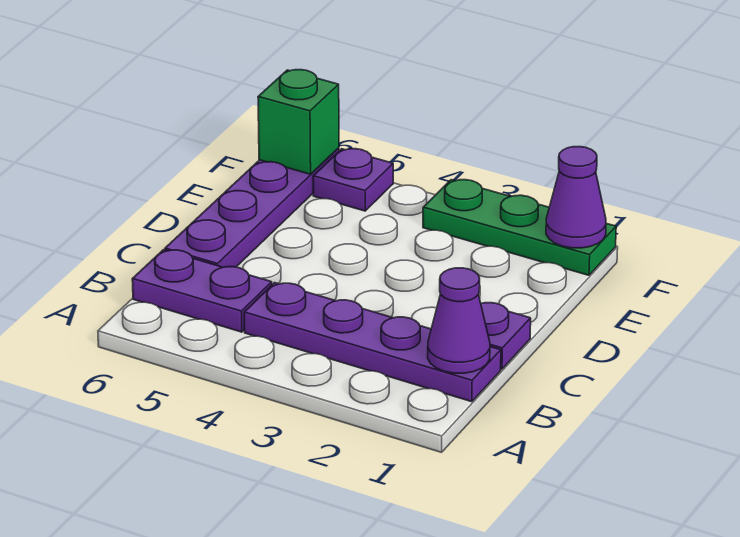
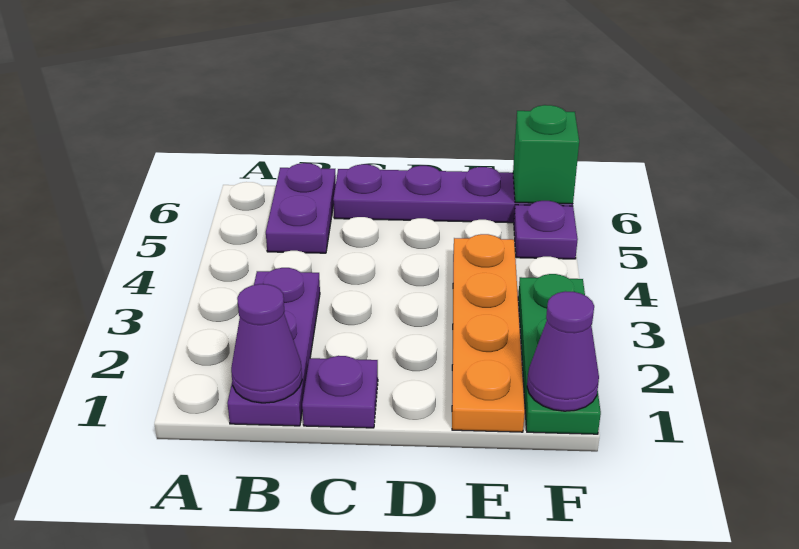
purple 1x4 plate [244,283,501,402] -> purple 1x3 plate [227,268,320,426]
none -> orange 1x4 plate [452,234,525,432]

